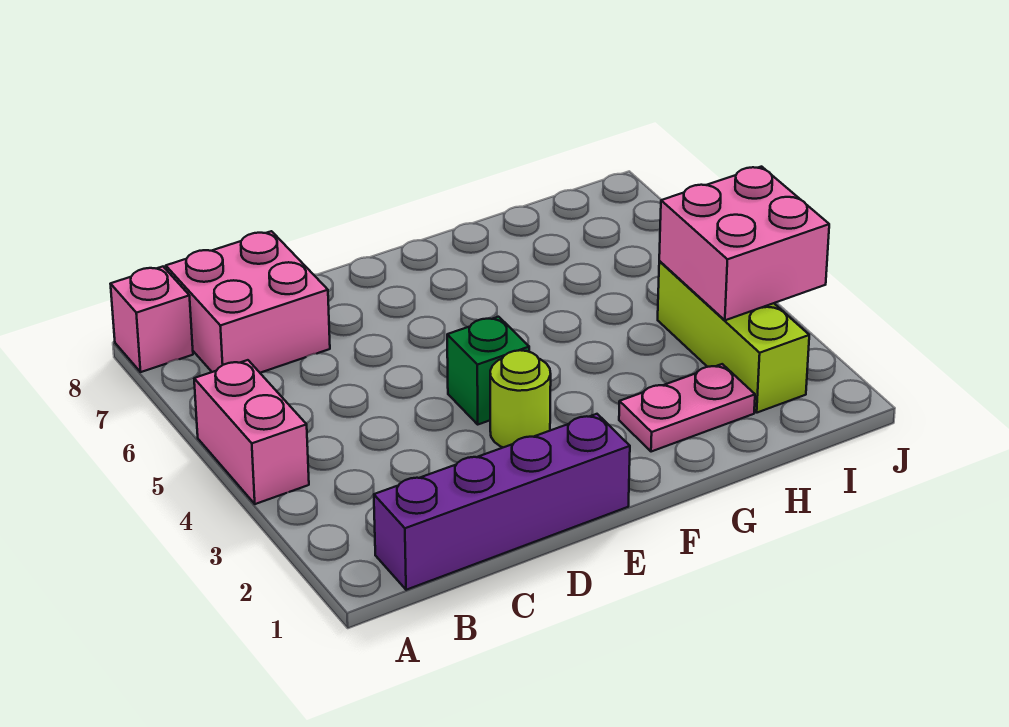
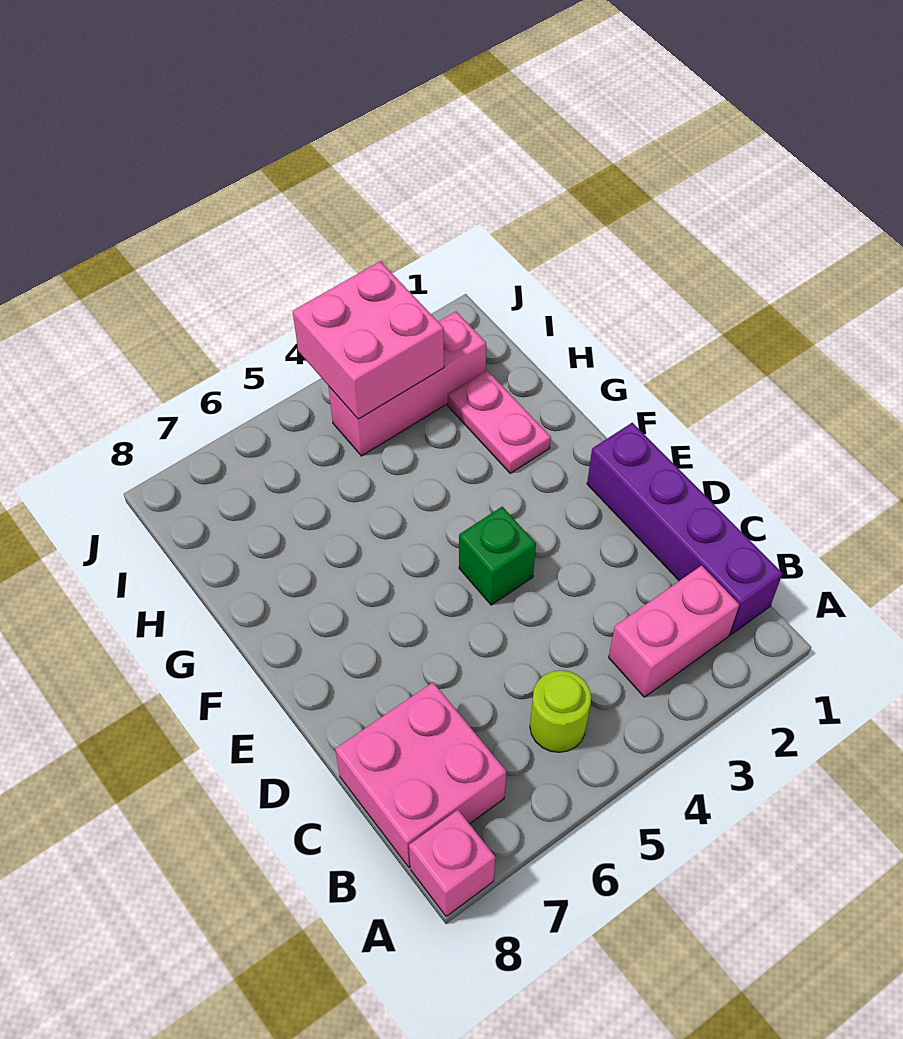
pink 1x2 brick [194,360,309,504] -> pink 1x2 brick moved to [609,565,739,697]
lime 1x1 round brick [490,350,551,447] -> lime 1x1 round brick moved to [530,670,591,752]
lime 1x3 brick [658,261,809,413] -> pink 1x3 brick [329,311,486,456]

